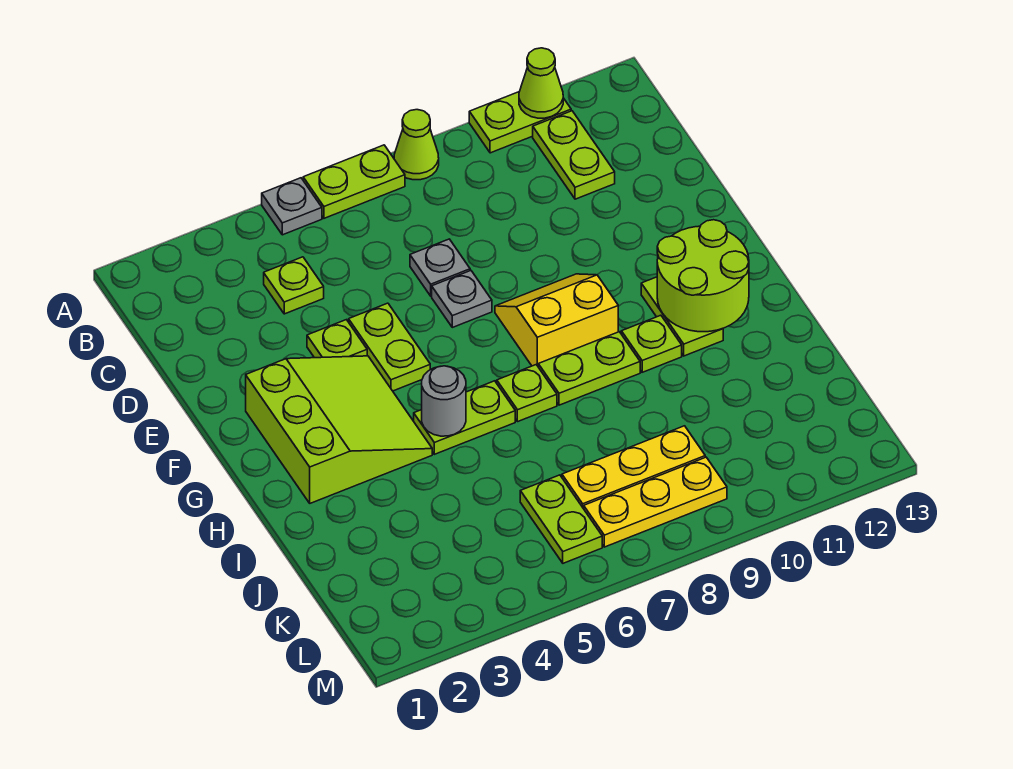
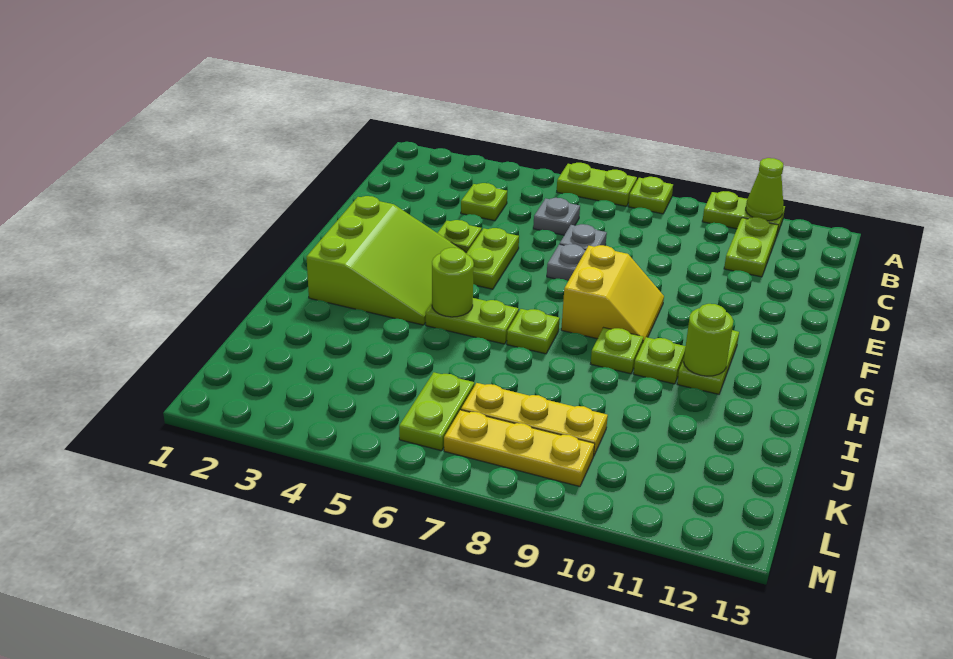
grey 1x1 plate [262,178,322,235] -> grey 1x1 plate moved to [533,198,580,235]
lime 1x1 cone [394,110,439,180] -> lime 1x1 plate [628,177,673,214]
yellow 2x2 slope [495,274,618,366] -> yellow 2x2 slope turned to [561,245,664,341]
lime 2x2 round brick [657,220,749,332] -> lime 1x1 round brick [684,304,733,376]
grey 1x1 round brick [422,366,466,436] -> lime 1x1 round brick [432,248,474,317]
lime 1x2 plate [538,332,640,405] -> lime 1x1 plate [591,328,643,374]

